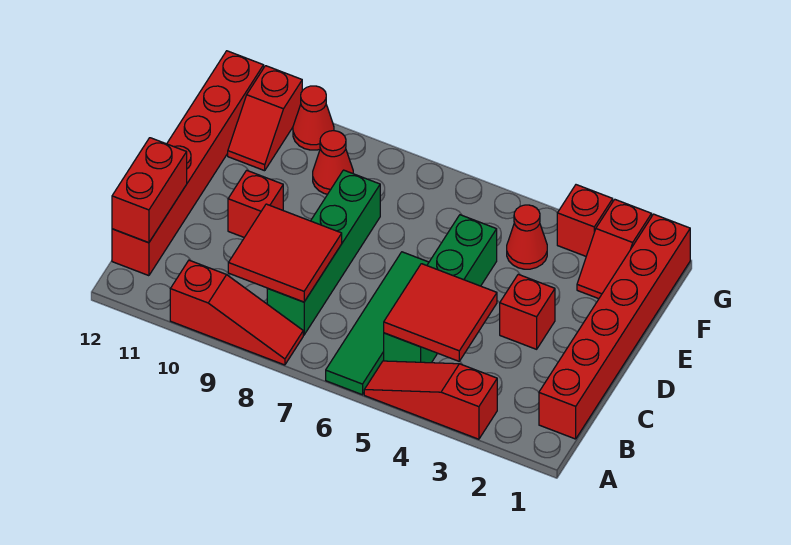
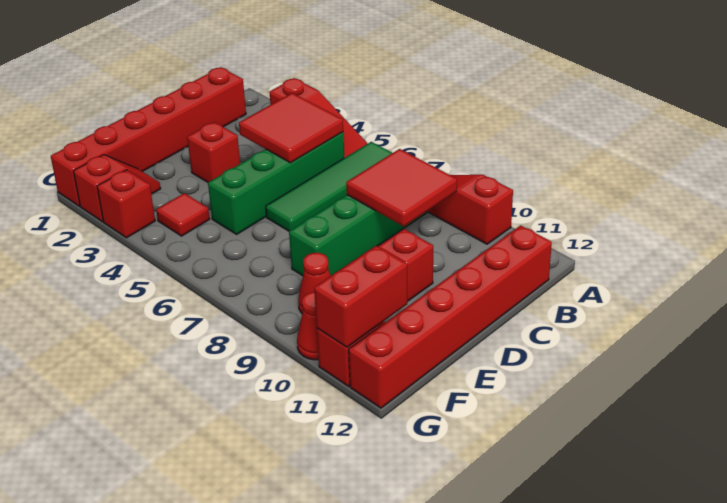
red 1x2 brick [112,138,187,243] -> red 1x2 brick moved to [314,246,407,347]
red 1x1 cone [507,205,547,269] -> red 1x1 tile [156,193,210,236]

